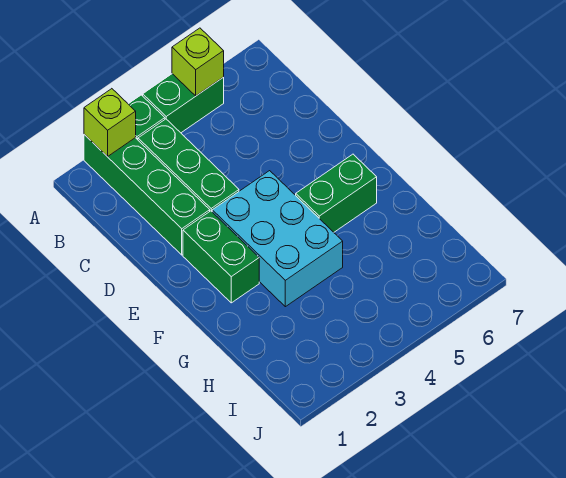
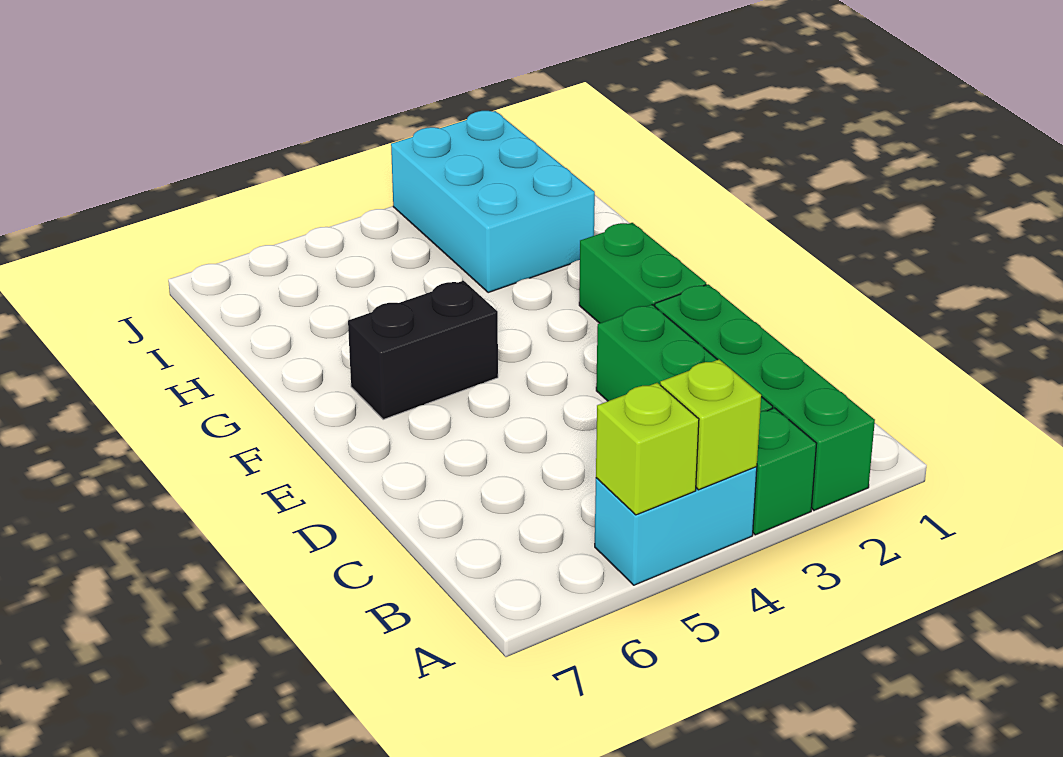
lime 1x1 brick [84,89,136,157] -> lime 1x1 brick moved to [660,360,761,490]
green 1x2 brick [143,74,224,133] -> cyan 1x2 brick [595,467,757,585]
cyan 2x3 brick [212,171,343,307] -> cyan 2x3 brick moved to [391,111,595,293]
green 1x2 brick [296,154,377,232] -> black 1x2 brick [348,281,498,420]

